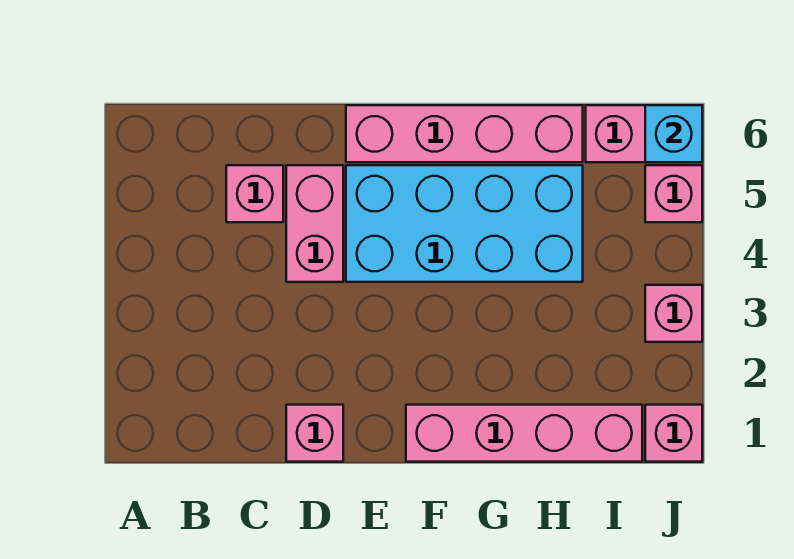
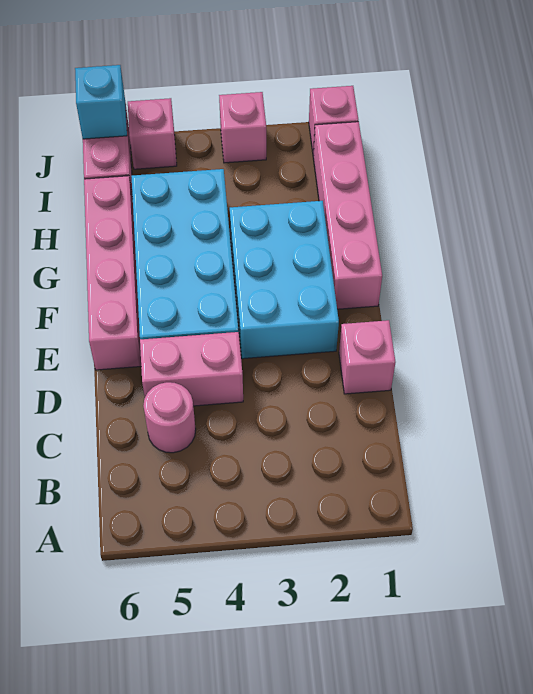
pink 1x1 brick [226,165,283,222] -> pink 1x1 round brick [143,382,196,453]
none -> cyan 2x3 brick [230,201,339,359]

